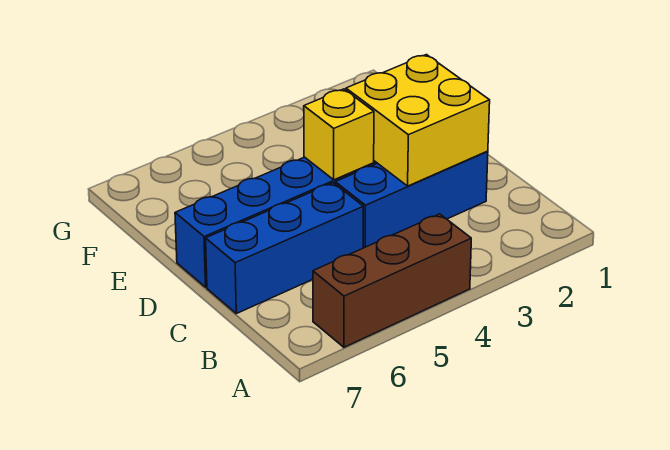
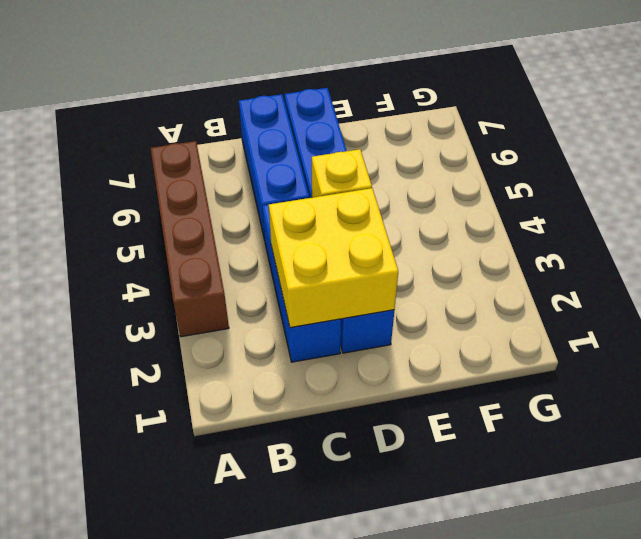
brown 1x3 brick [313,214,471,347] -> brown 1x4 brick [151,141,229,337]

